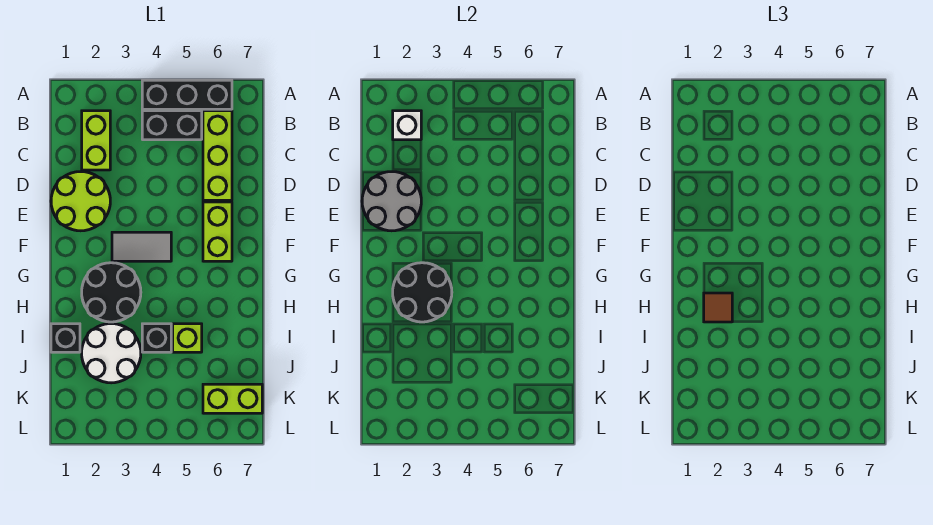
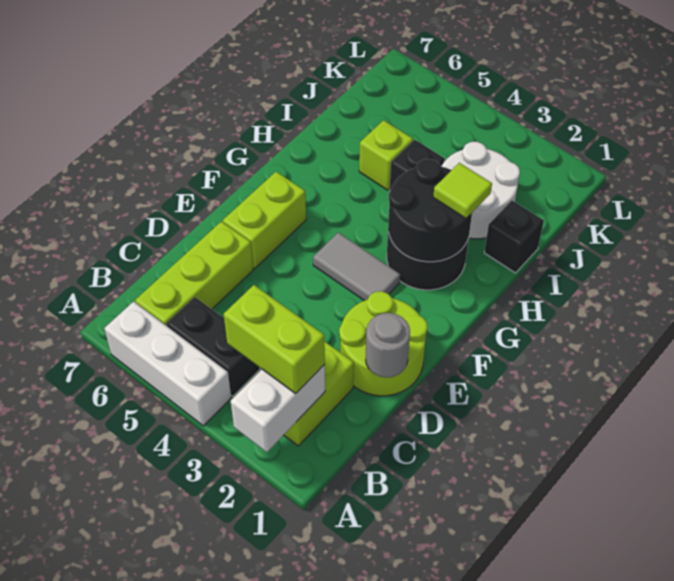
black 1x3 brick [142,80,232,109] -> white 1x3 brick [104,302,231,426]
white 1x1 brick [393,111,421,140] -> white 1x2 brick [231,365,325,452]
grey 2x2 round brick [362,172,421,231] -> grey 1x1 round brick [366,313,410,378]
brown 1x1 tile [704,293,732,322] -> lime 1x1 tile [433,163,492,218]
lime 1x2 brick [203,384,262,413] -> lime 1x2 brick moved to [224,285,325,394]

